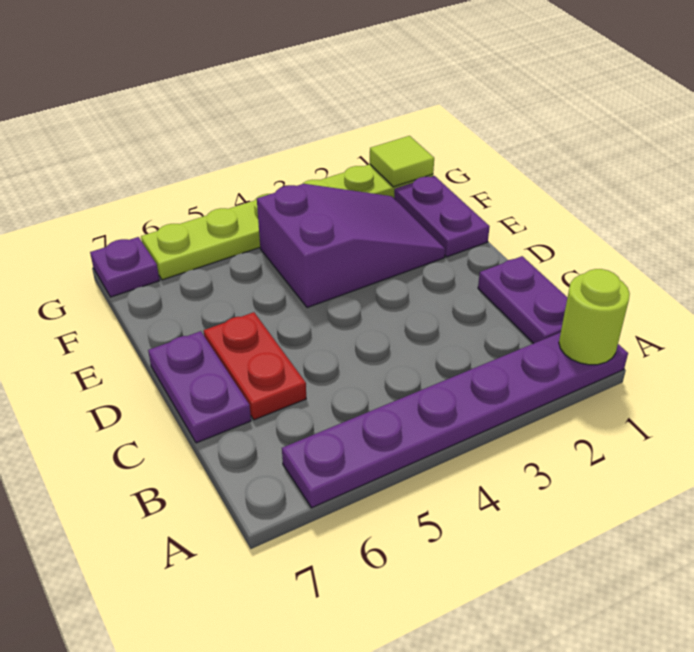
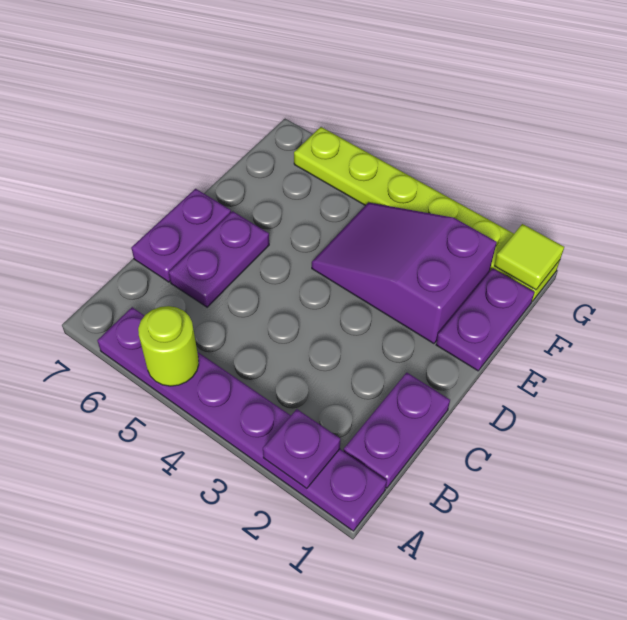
lime 1x1 round brick [559,269,630,365] -> lime 1x1 round brick moved to [138,306,199,386]
red 1x2 plate [204,312,306,420] -> purple 1x2 plate [169,211,269,307]
purple 2x3 slope [257,184,445,308] -> purple 2x3 slope turned to [312,203,497,344]
purple 1x1 plate [90,237,160,297] -> purple 1x1 plate moved to [263,409,340,489]

